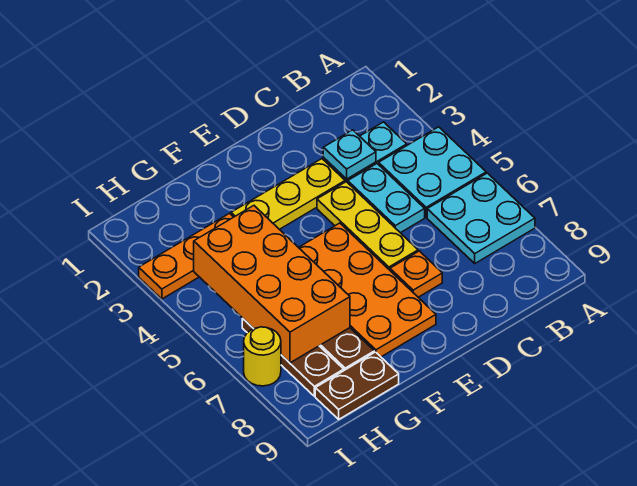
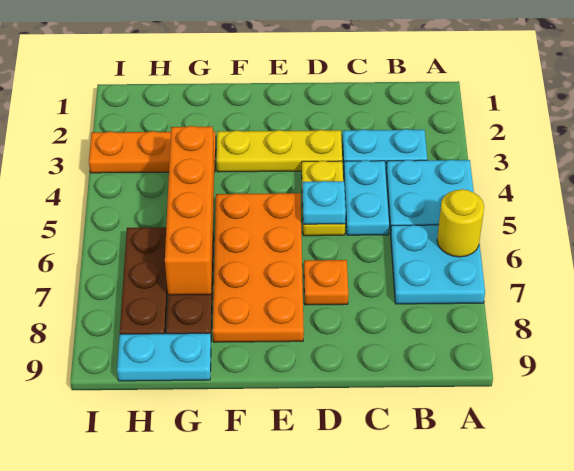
cyan 1x1 plate [323,130,376,179] -> cyan 1x1 plate moved to [303,181,346,224]
yellow 1x3 plate [317,182,418,270] -> yellow 1x2 plate [302,161,345,236]
orange 2x4 brick [194,206,350,363] -> orange 1x4 brick [165,126,215,295]
brown 1x2 plate [315,352,399,419] -> cyan 1x2 plate [117,333,211,381]
yellow 1x1 round brick [244,327,281,386] -> yellow 1x1 round brick moved to [437,189,484,257]

